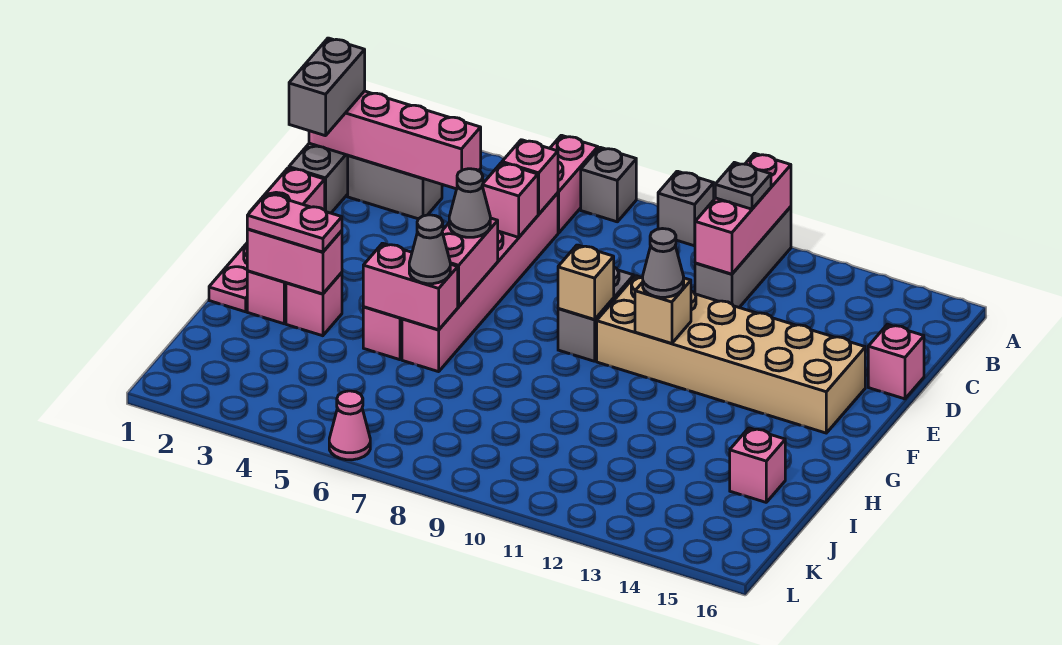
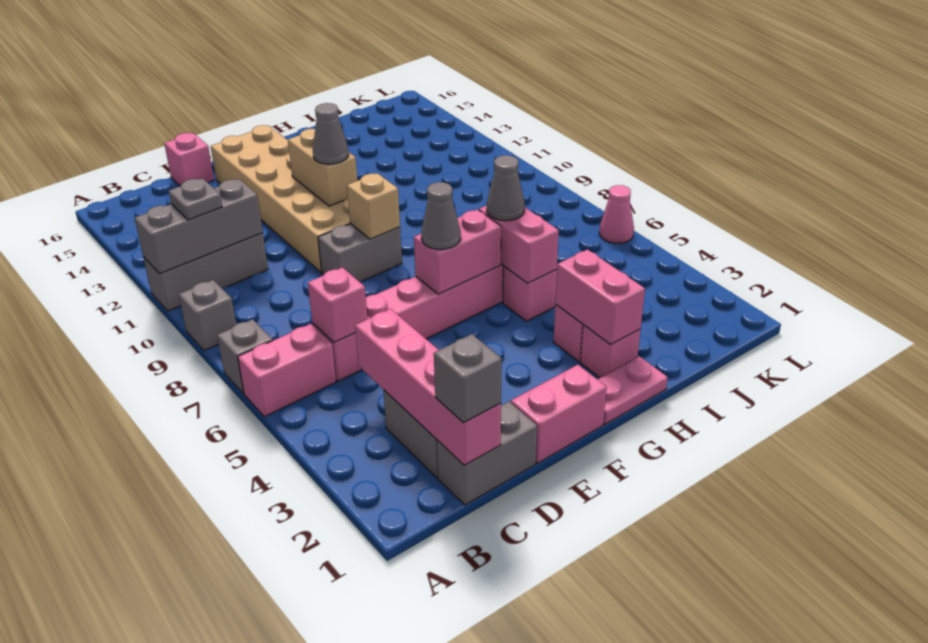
pink 1x3 brick [695,153,791,274] -> grey 1x3 brick [135,179,263,274]
grey 1x2 brick [289,38,365,136] -> grey 1x1 brick [434,334,502,423]
pink 1x1 brick [482,163,538,237] -> none
tan 1x1 brick [635,278,691,343] -> tan 1x2 brick [288,129,357,206]
pink 1x2 plate [247,193,342,252] -> none
pink 1x1 brick [730,428,785,502] -> none

